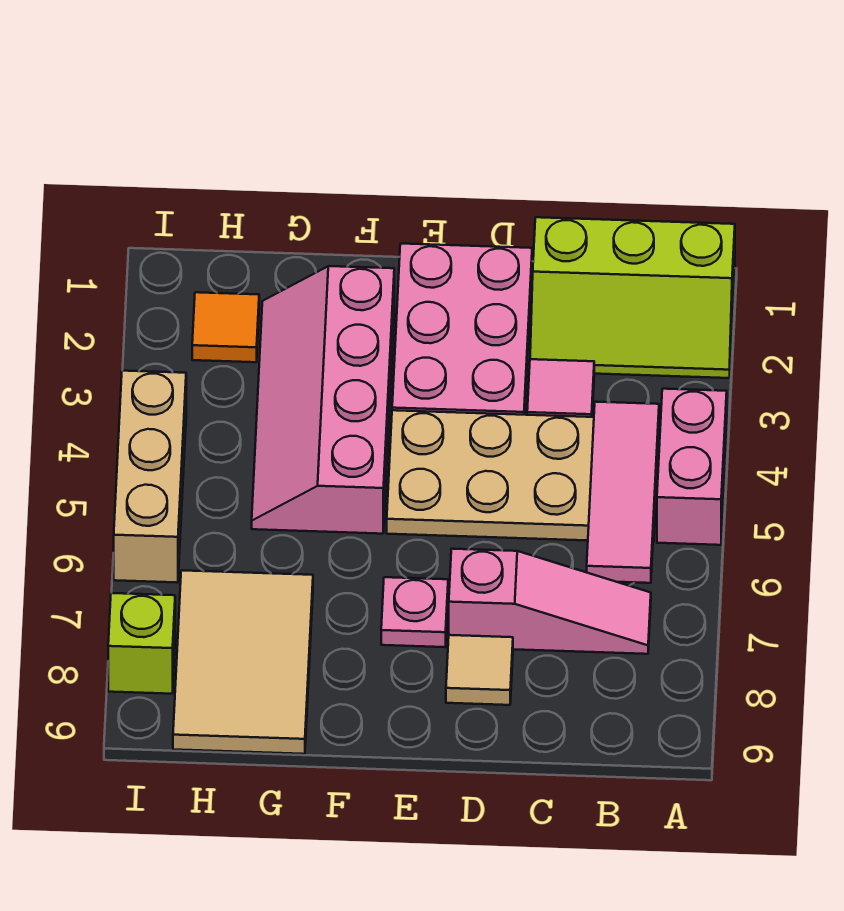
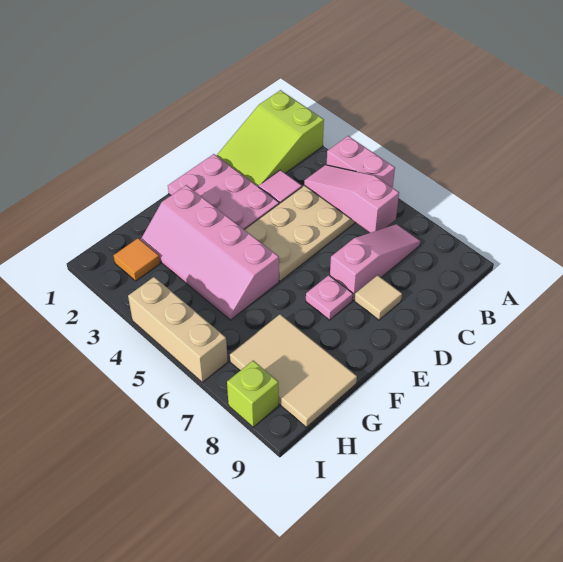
lime 2x3 slope [530,217,735,378] -> lime 2x3 slope turned to [216,90,324,187]
pink 1x3 tile [587,402,659,583] -> pink 1x3 slope [304,165,399,233]

